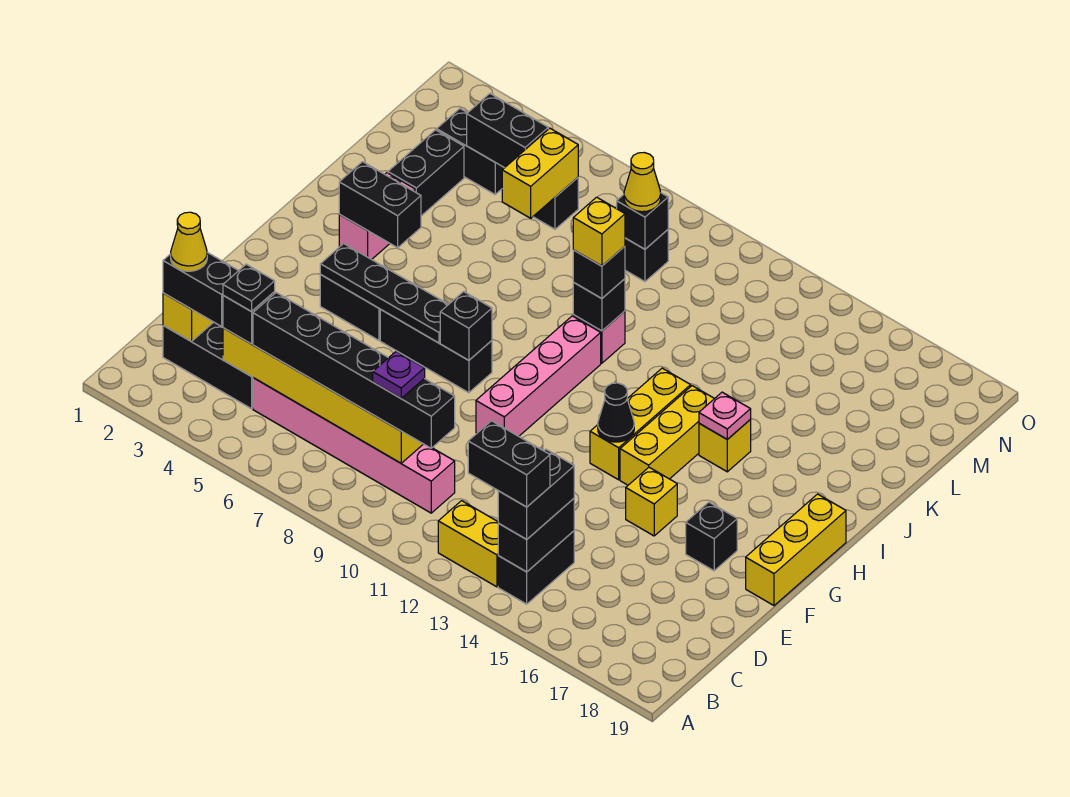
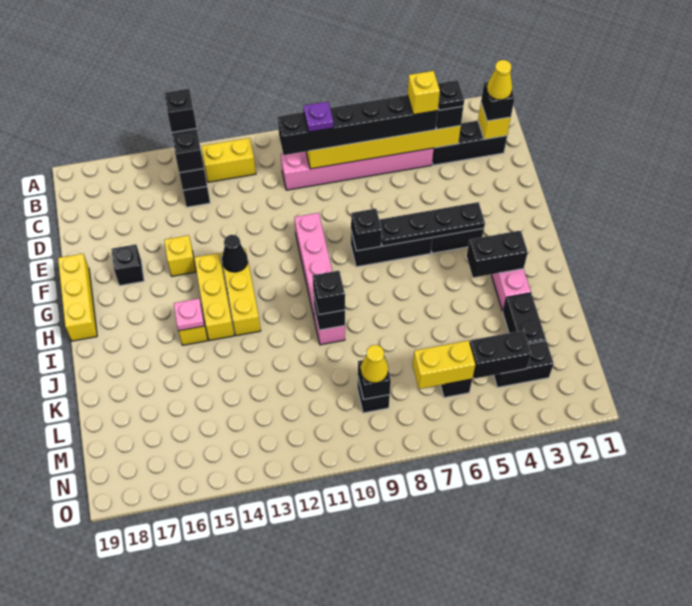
black 1x2 brick [468,421,550,507] -> black 1x1 brick [164,89,197,132]
black 1x2 brick [163,252,238,326] -> black 1x1 brick [481,82,515,121]
yellow 1x1 brick [573,197,625,266] -> yellow 1x1 brick moved to [407,71,440,115]
yellow 1x2 brick [502,128,578,218] -> yellow 1x2 brick turned to [413,341,475,389]

